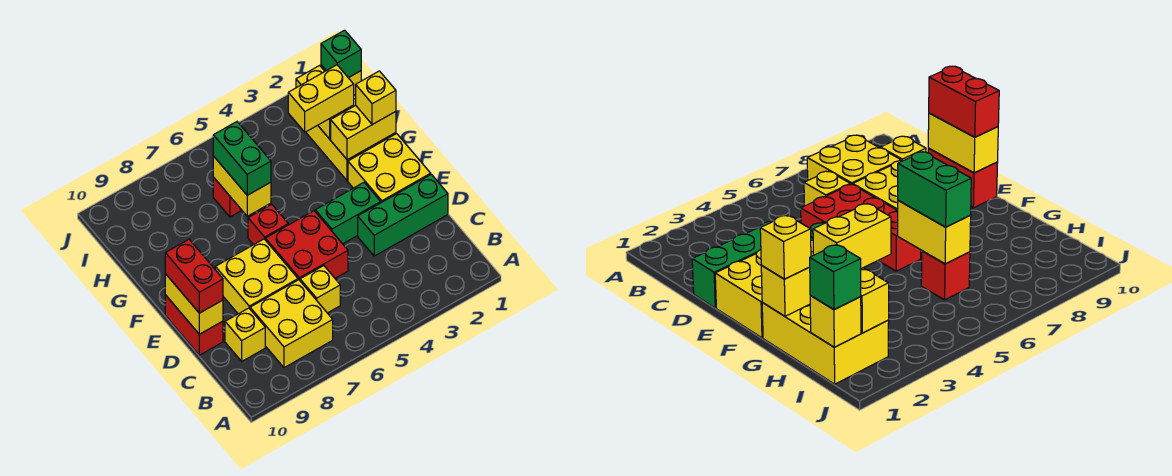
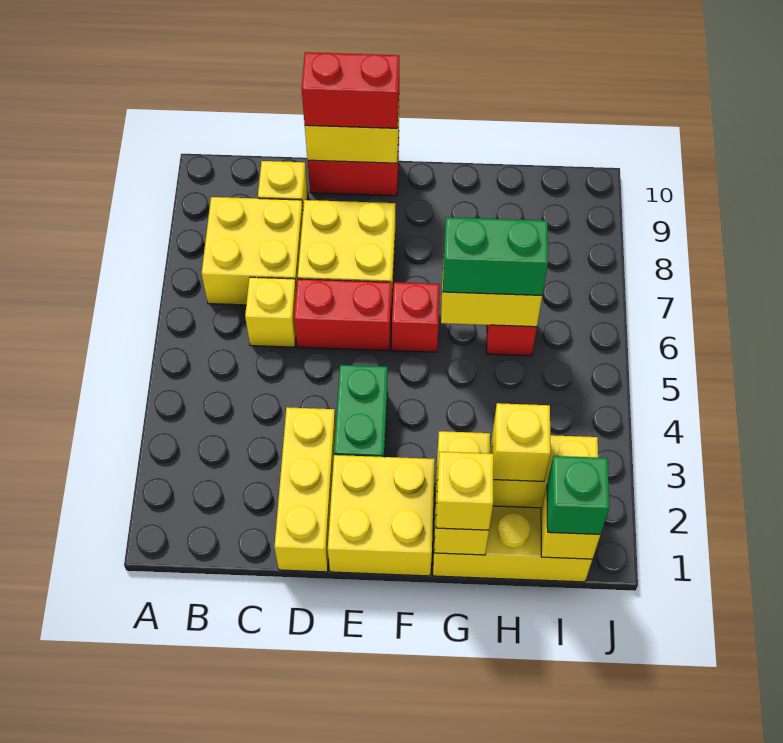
green 1x3 brick [358,174,448,256] -> yellow 1x3 brick [274,407,336,572]
red 2x2 brick [265,211,348,280] -> red 1x2 brick [294,279,391,351]
yellow 1x2 brick [288,65,354,132] -> yellow 1x1 brick [492,403,551,481]

